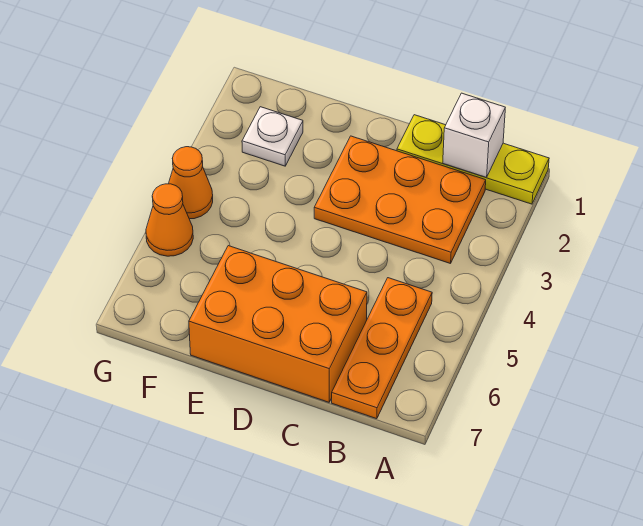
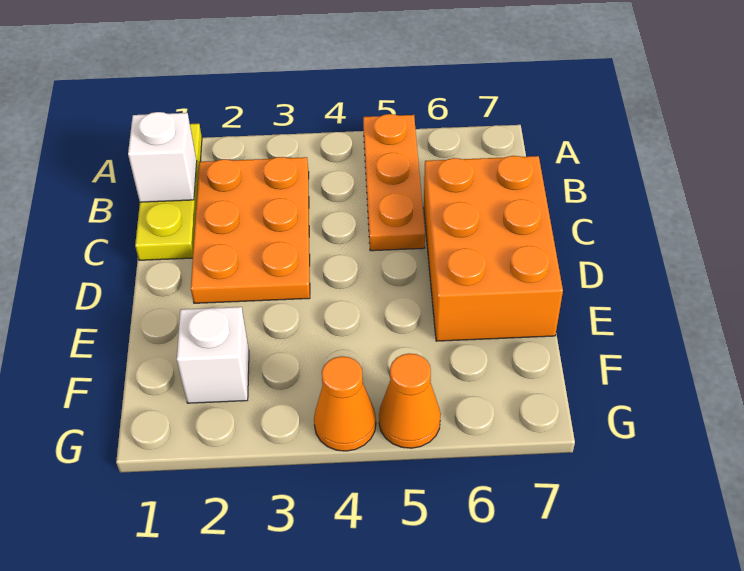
orange 1x3 plate [332,278,432,419] -> orange 1x3 plate turned to [363,114,425,251]
white 1x1 plate [242,107,303,166] -> white 1x1 brick [177,307,249,403]

